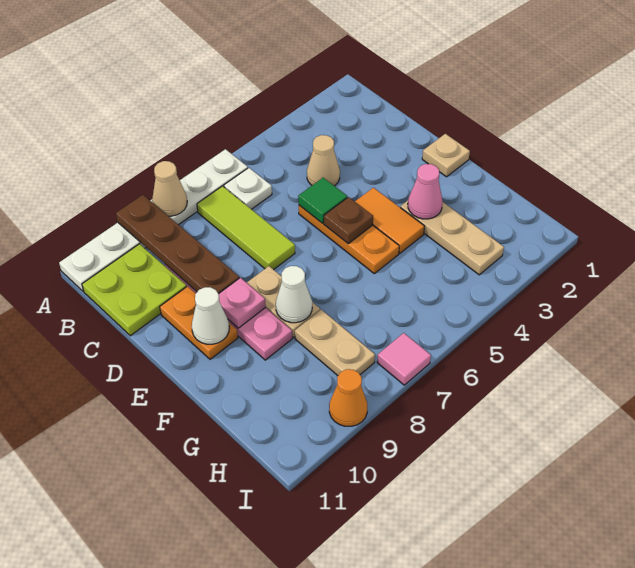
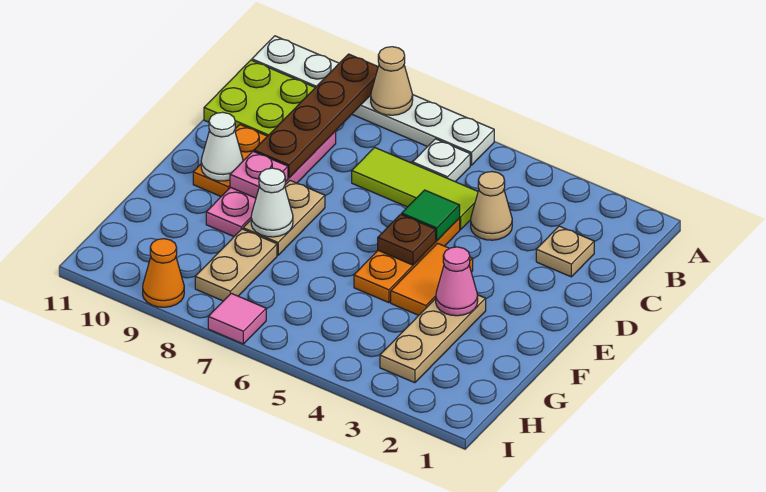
lime 1x3 tile [197,186,295,270] -> lime 1x3 tile turned to [352,147,478,230]
tan 1x1 plate [422,134,470,177] -> tan 1x1 plate moved to [536,226,594,277]

